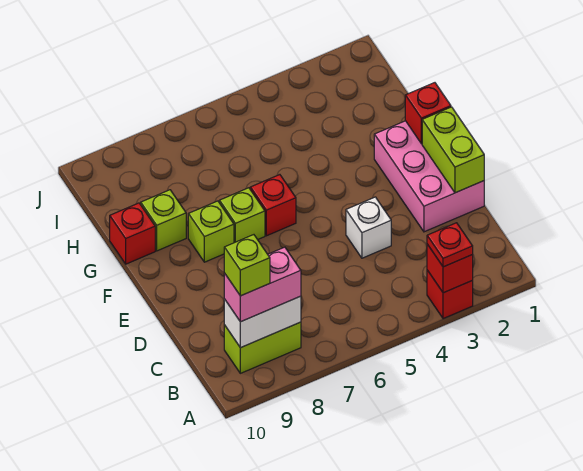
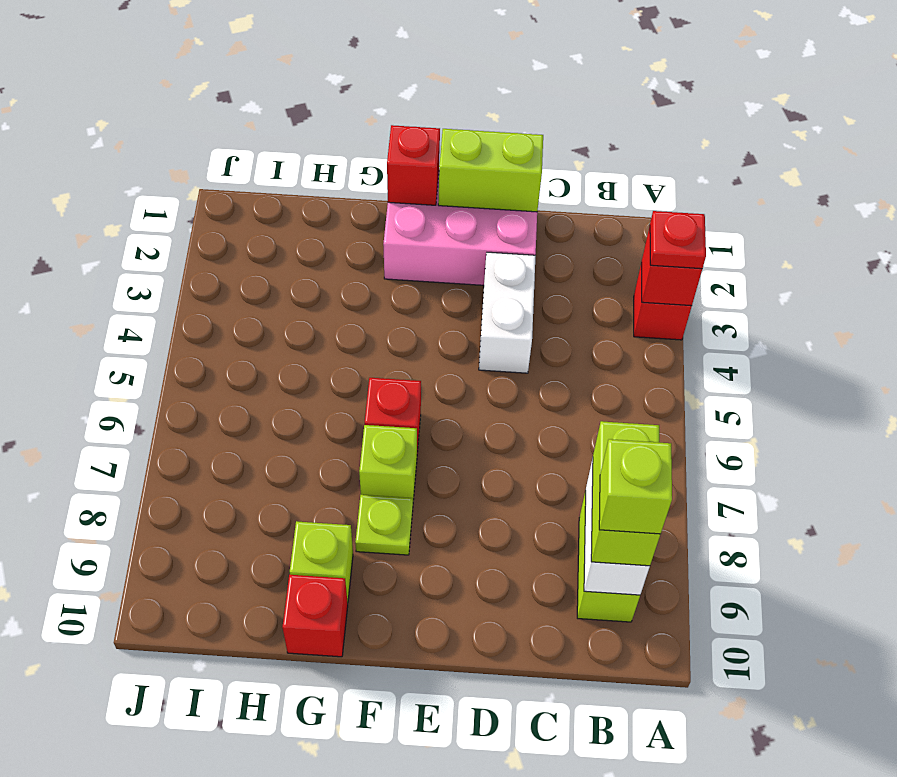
pink 1x2 brick [224,247,301,322] -> lime 1x2 brick [591,421,660,566]
white 1x1 brick [346,197,391,258] -> white 1x2 brick [479,252,536,373]
lime 1x1 brick [188,201,234,262] -> lime 1x1 plate [355,495,413,555]

